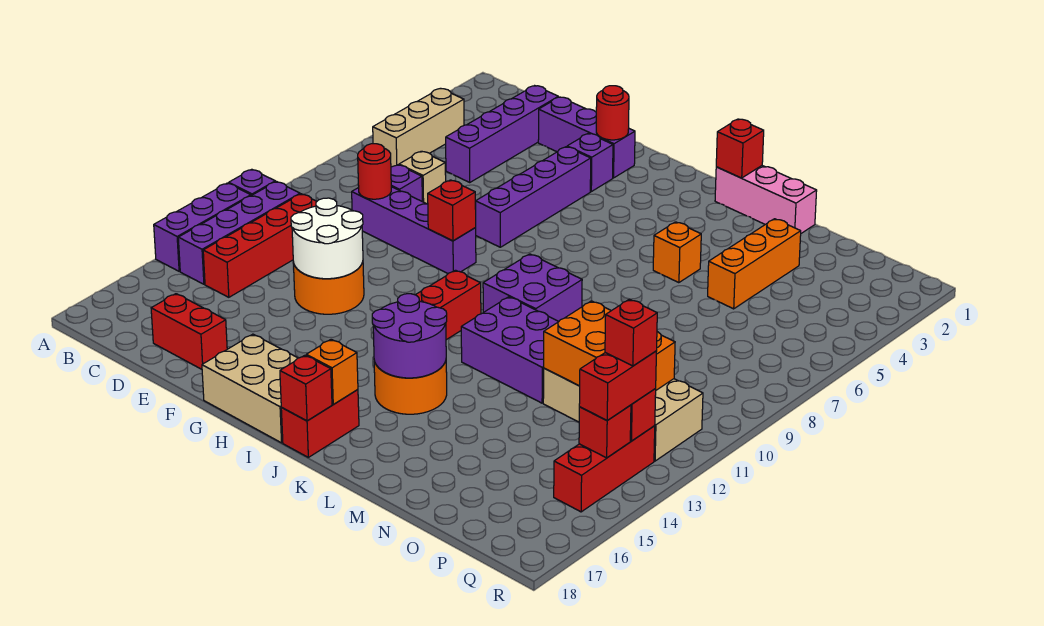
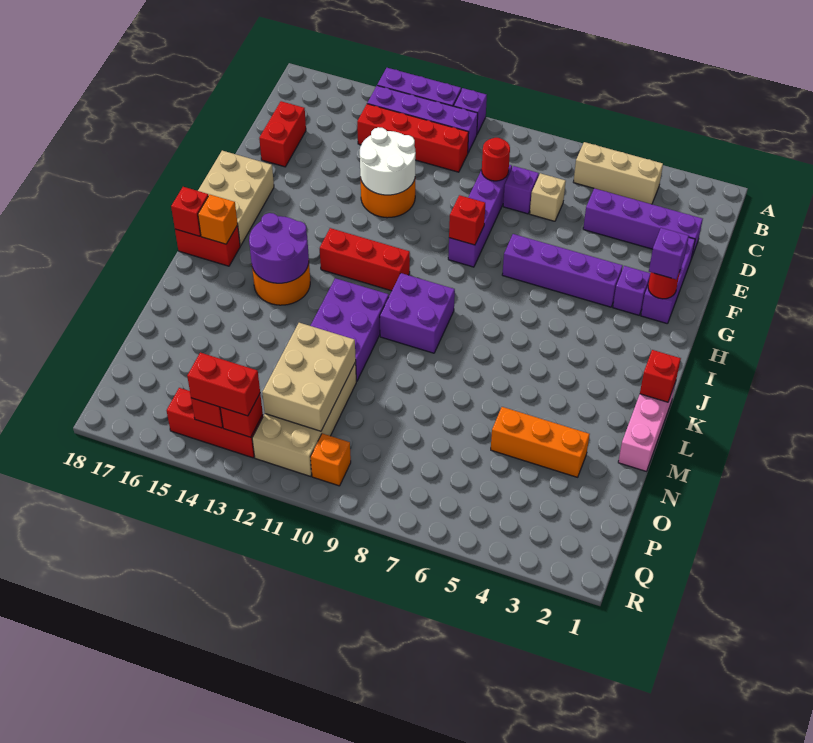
none -> purple 1x1 brick [649,228,689,279]
orange 1x1 brick [653,222,701,283] -> orange 1x1 brick moved to [311,433,351,486]
orange 2x3 brick [544,301,675,390] -> tan 2x3 brick [262,323,356,431]
red 1x1 brick [605,299,657,366] -> none

